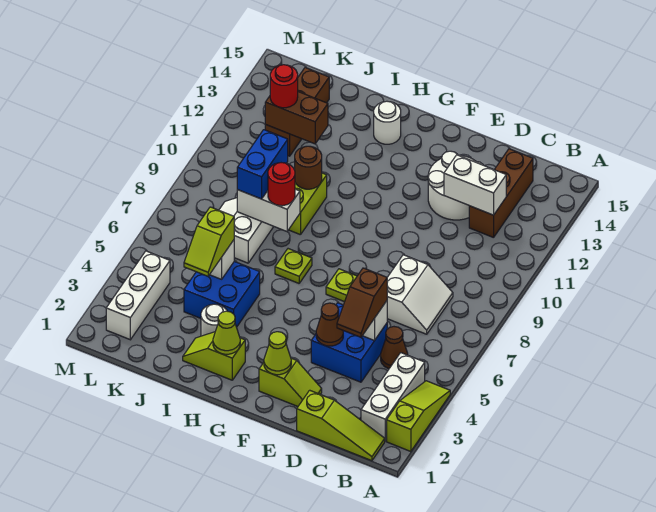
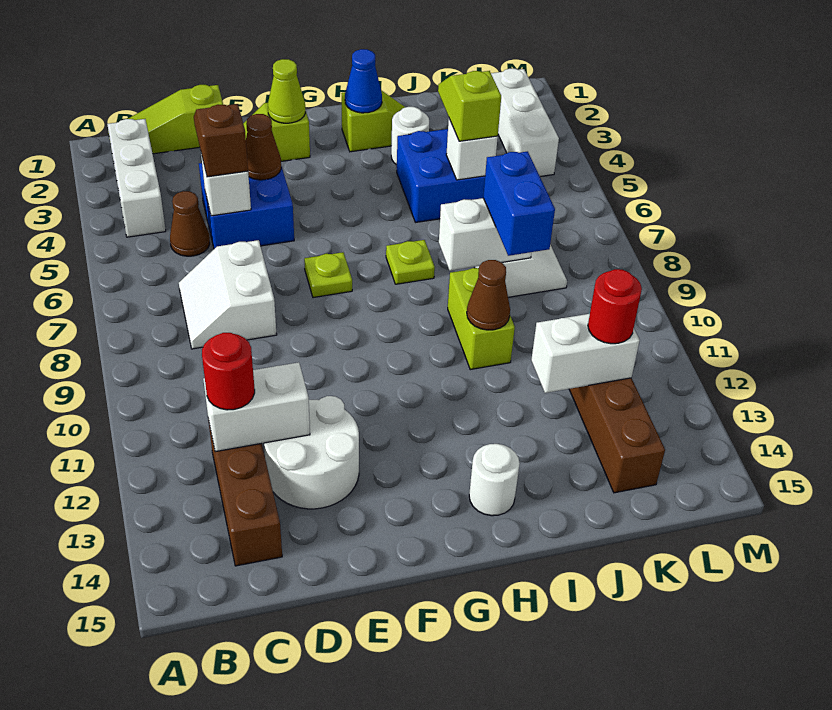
lime 1x3 slope [387,381,450,452] -> none
lime 1x1 cone [213,311,240,354] -> blue 1x1 cone [345,49,382,113]
red 1x1 round brick [268,163,295,206] -> red 1x1 round brick moved to [202,333,255,410]
brown 1x1 round brick [295,146,322,189] -> brown 1x1 cone [467,260,510,330]
brown 1x2 brick [265,92,328,144] -> white 1x2 brick [531,314,640,393]

